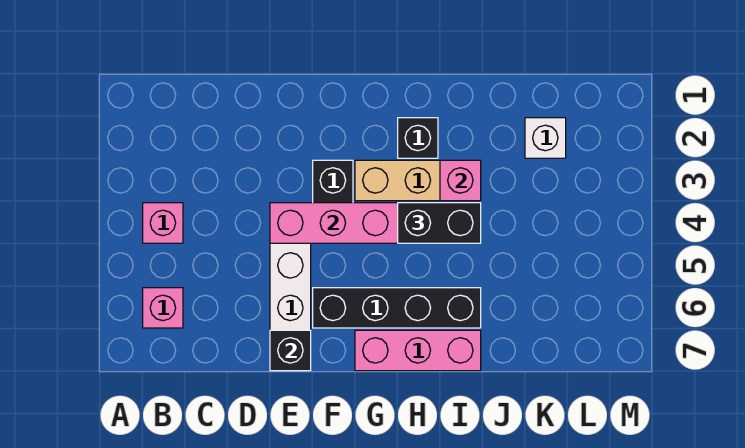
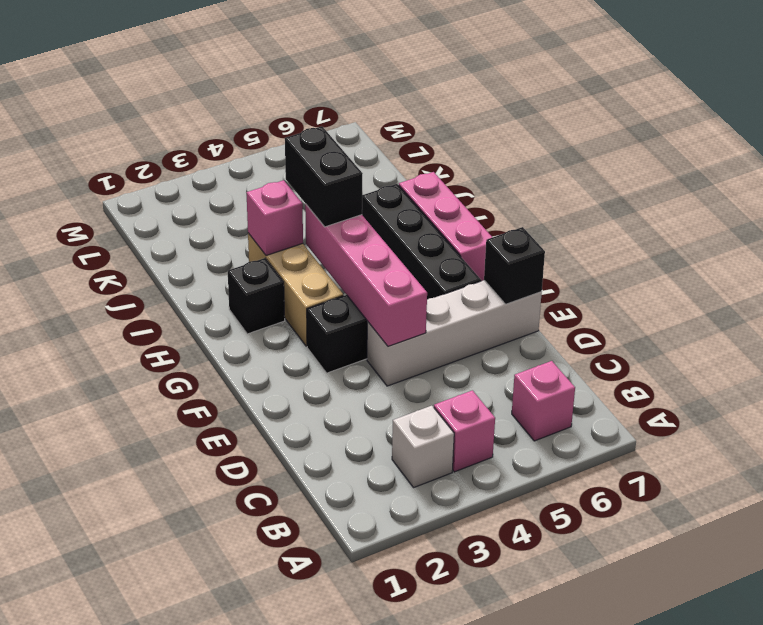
white 1x1 brick [525,118,566,158] -> white 1x1 brick moved to [392,406,454,488]

